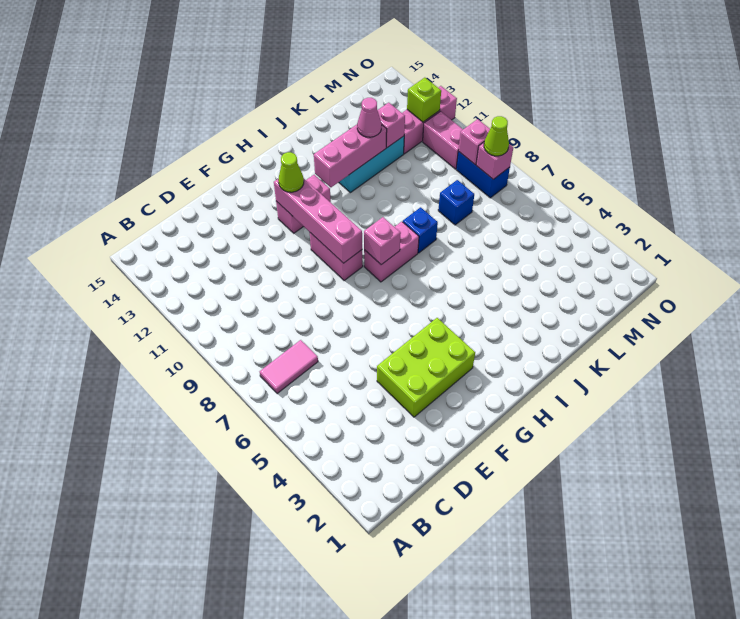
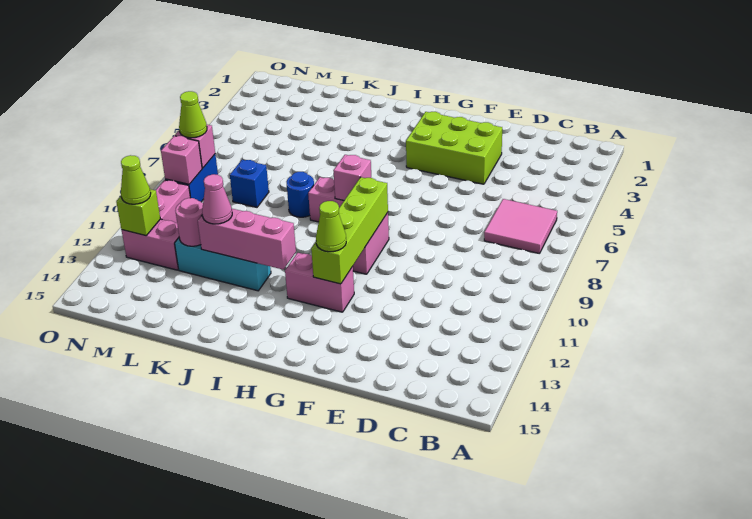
pink 1x2 tile [260,340,318,394] -> pink 2x2 tile [484,199,557,254]
pink 1x4 brick [274,178,362,263] -> lime 1x4 brick [311,177,388,284]
blue 1x1 brick [403,207,438,253] -> blue 1x1 round brick [286,172,314,217]
pink 1x1 brick [378,103,405,148] -> pink 1x1 round brick [175,198,203,246]
pink 1x3 brick [402,86,457,154] -> pink 1x2 brick [122,219,179,270]
none -> lime 1x1 cone [121,155,151,204]

